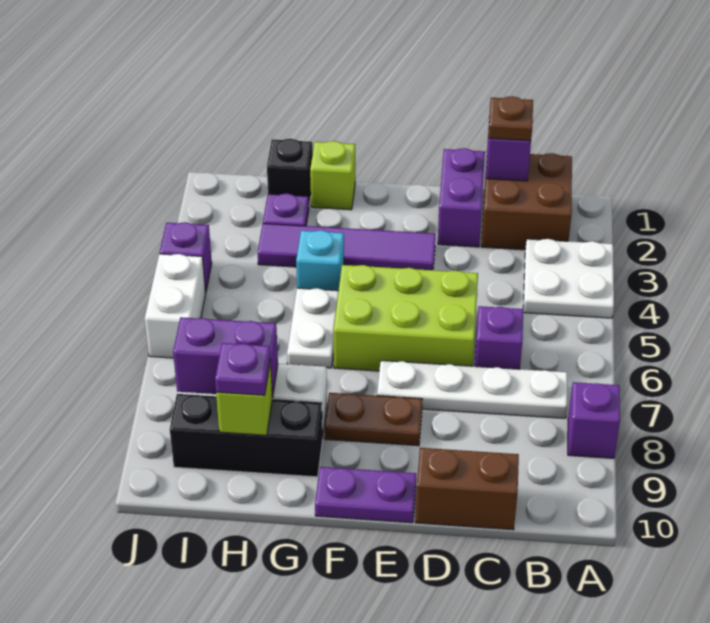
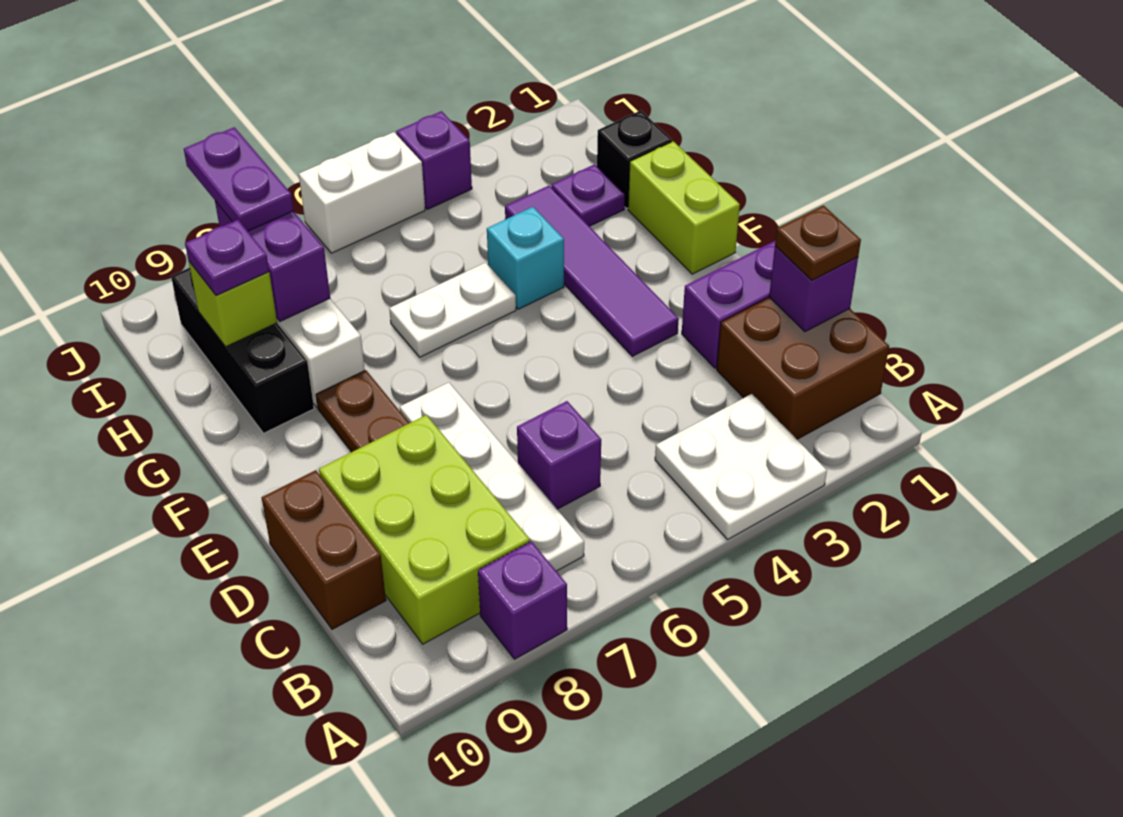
lime 2x3 brick [334,265,478,371] -> lime 2x3 brick moved to [319,415,530,644]
purple 1x2 plate [315,467,416,523] -> purple 1x2 plate moved to [184,127,294,231]
lime 1x1 brick [310,141,355,210] -> lime 1x2 brick [628,141,740,274]

